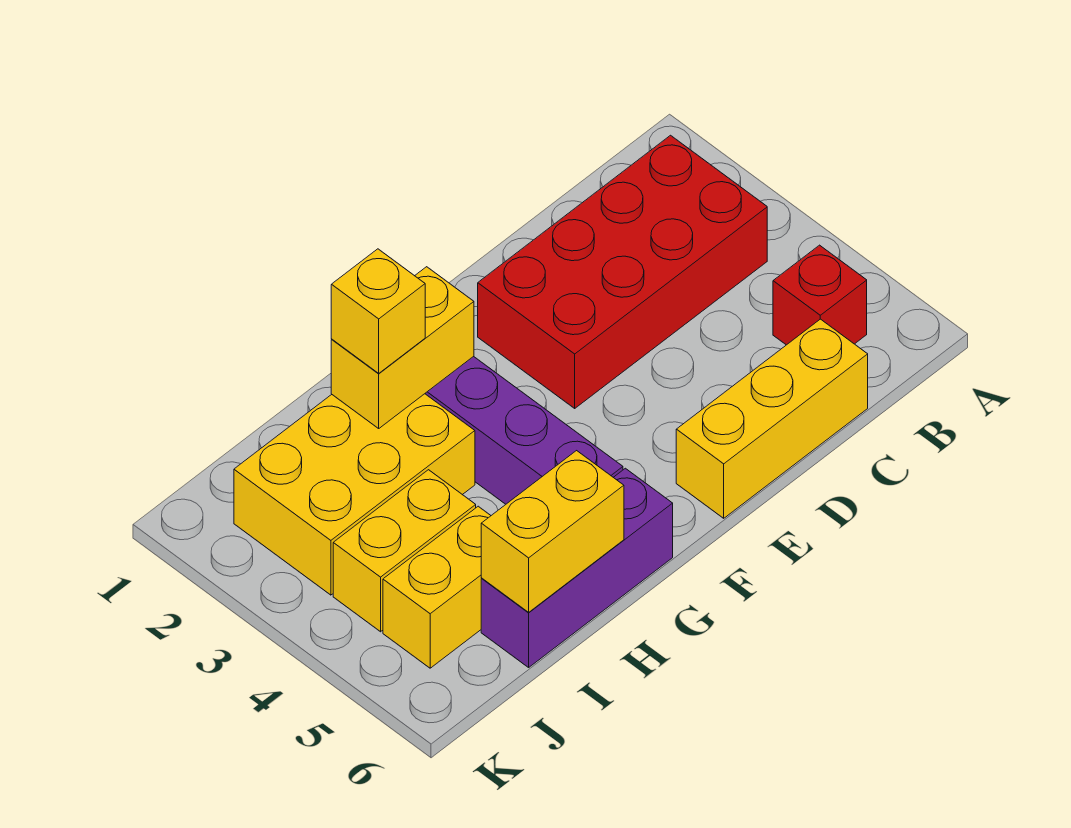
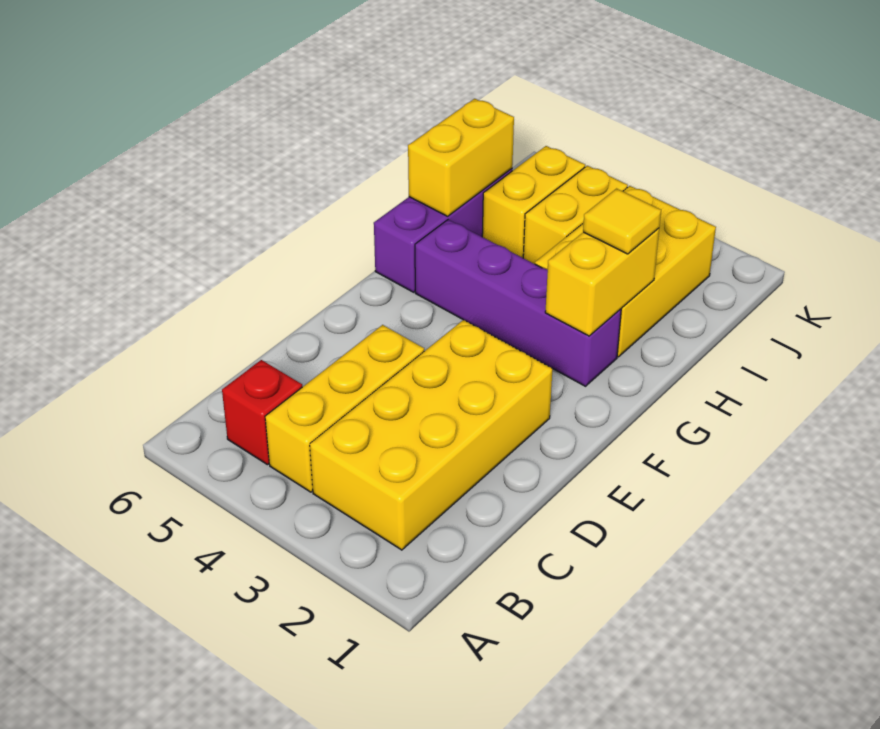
red 2x4 brick [478,135,767,408] -> yellow 2x4 brick [310,320,552,550]
yellow 1x3 brick [676,319,868,518] -> yellow 1x3 brick moved to [265,325,424,492]
yellow 1x1 brick [331,249,425,374] -> yellow 1x1 tile [583,189,661,254]

